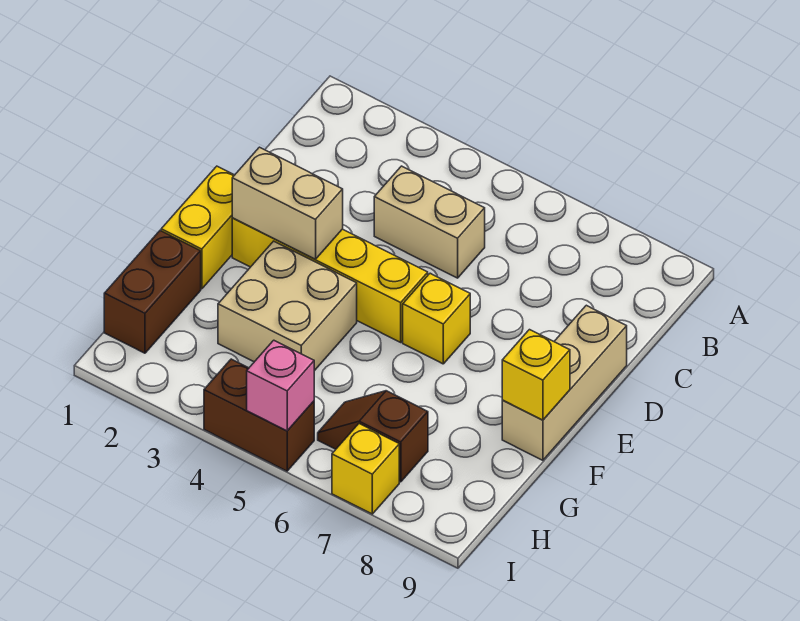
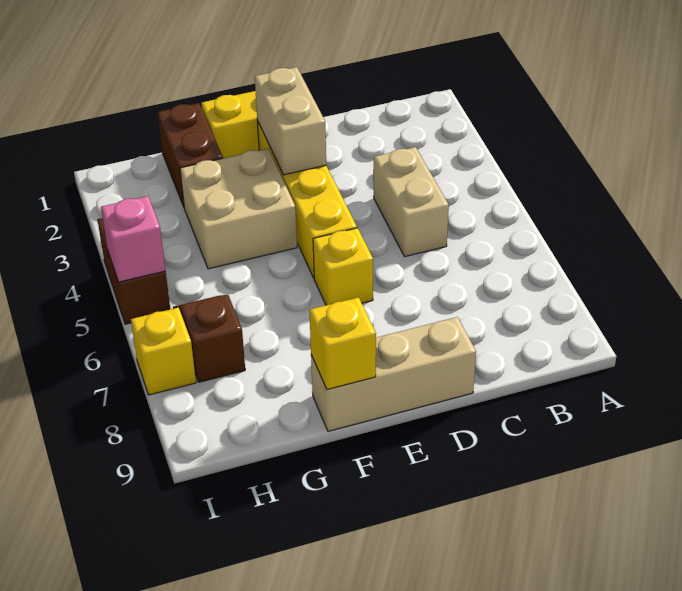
brown 1x2 brick [104,231,201,353] -> brown 1x2 brick turned to [158,103,223,207]

